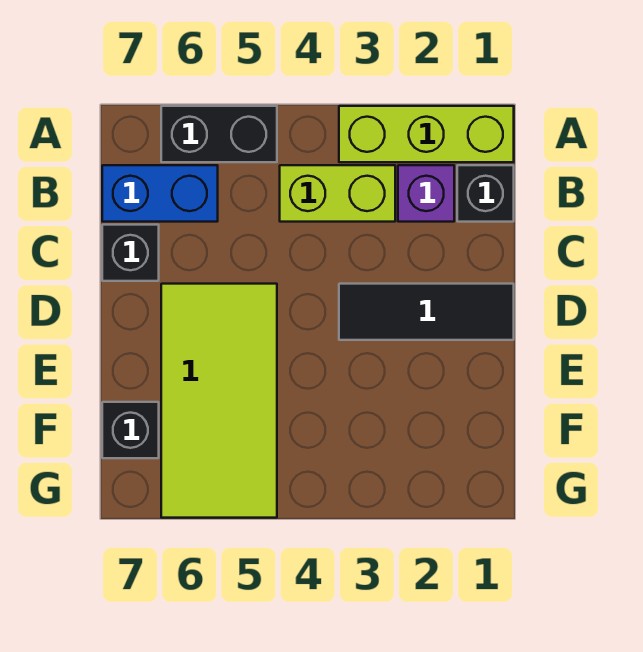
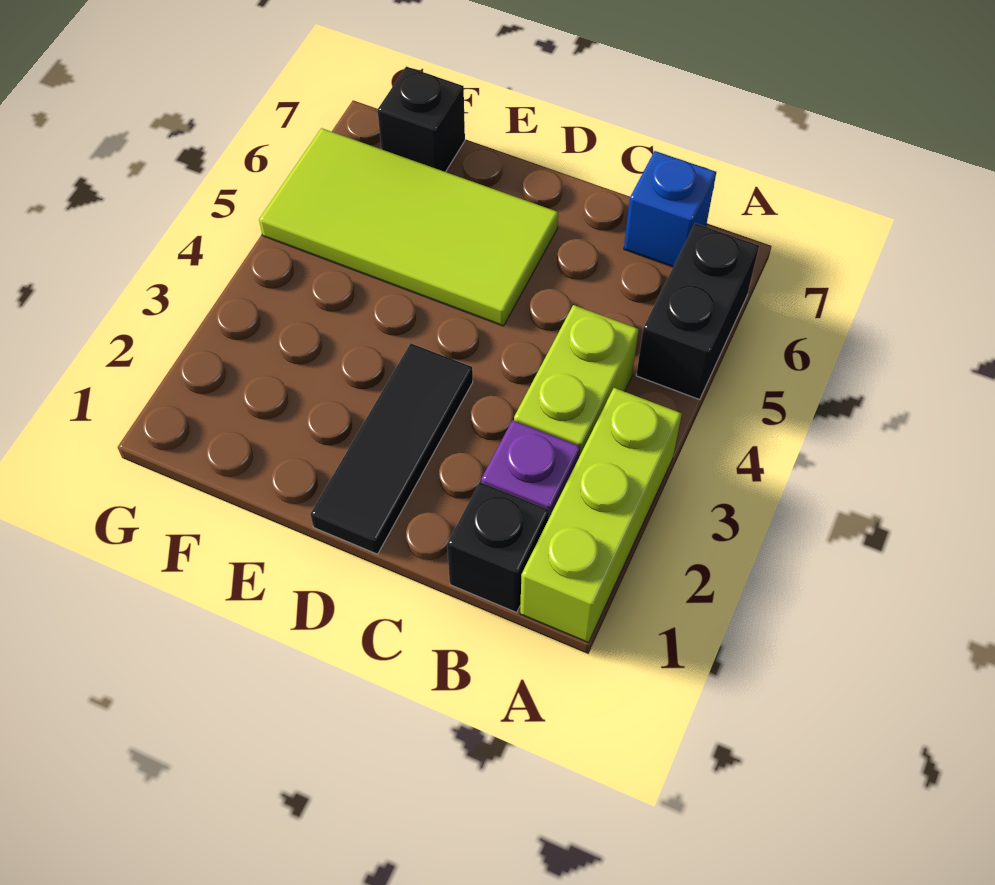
blue 1x2 brick [102,165,218,222] -> blue 1x1 brick [624,151,716,267]
black 1x1 brick [102,225,159,281] -> none

